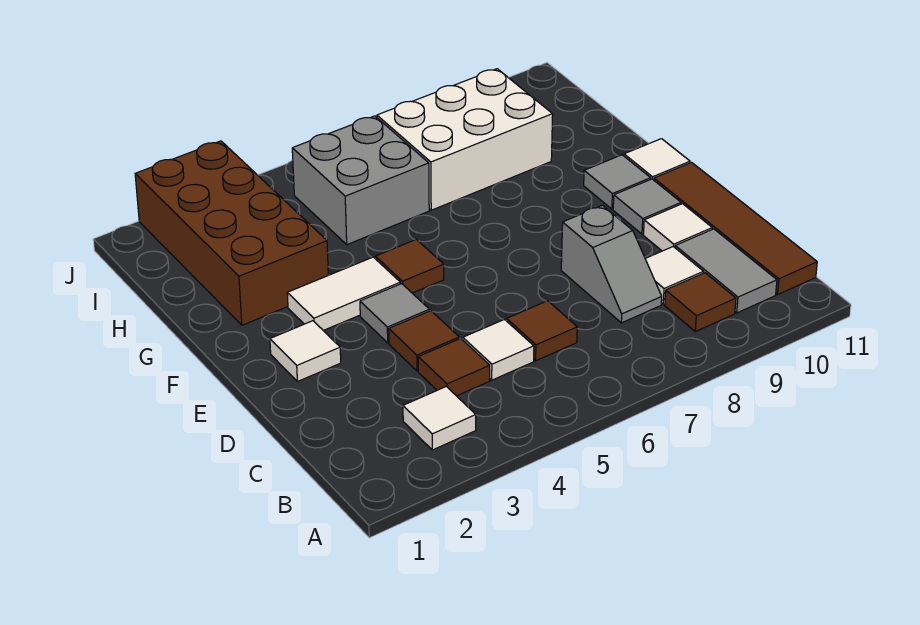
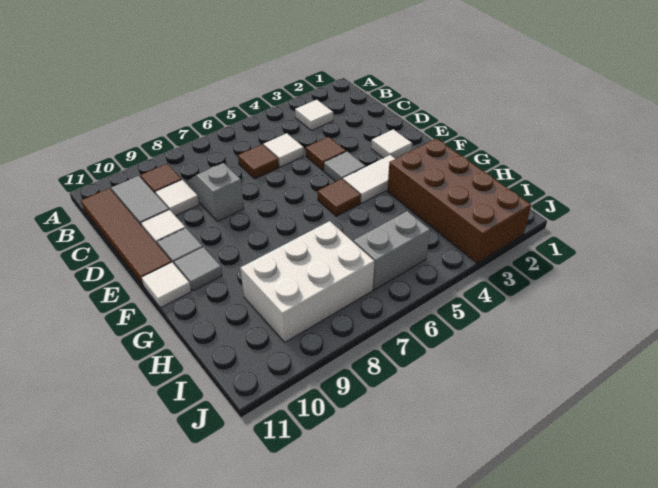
brown 1x1 tile [418,338,490,396] -> none
grey 2x2 brick [292,116,429,244] -> grey 1x2 brick [353,211,430,290]

